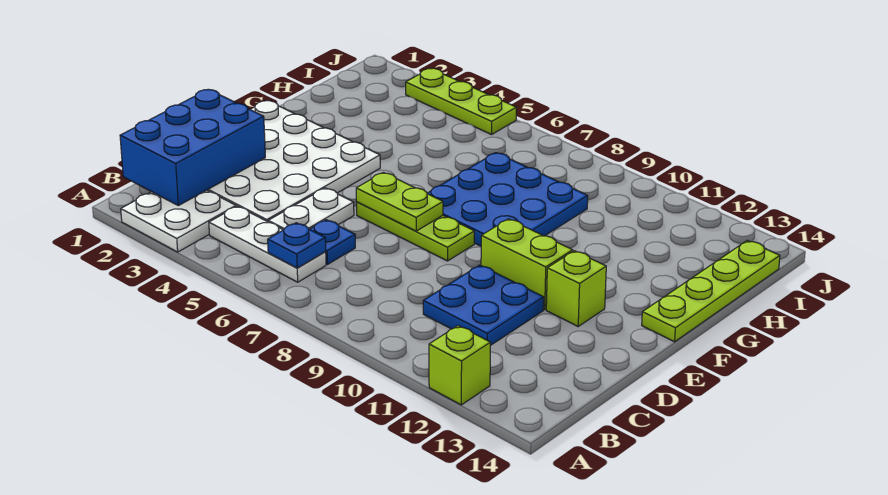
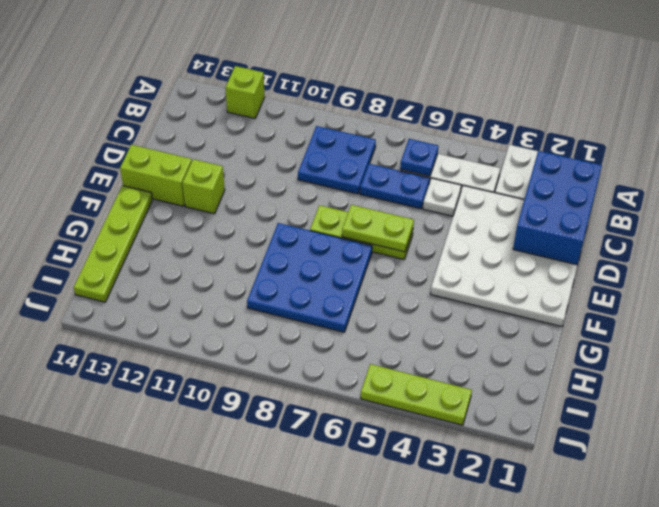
white 1x2 plate [268,188,354,230] -> white 1x1 plate [423,178,461,216]
blue 1x1 plate [310,220,355,264] -> blue 1x2 plate [360,164,430,209]
blue 2x2 plate [423,265,544,346] -> blue 2x2 plate moved to [298,126,376,194]
lime 1x2 brick [481,219,573,310] -> lime 1x2 brick moved to [120,145,192,206]

